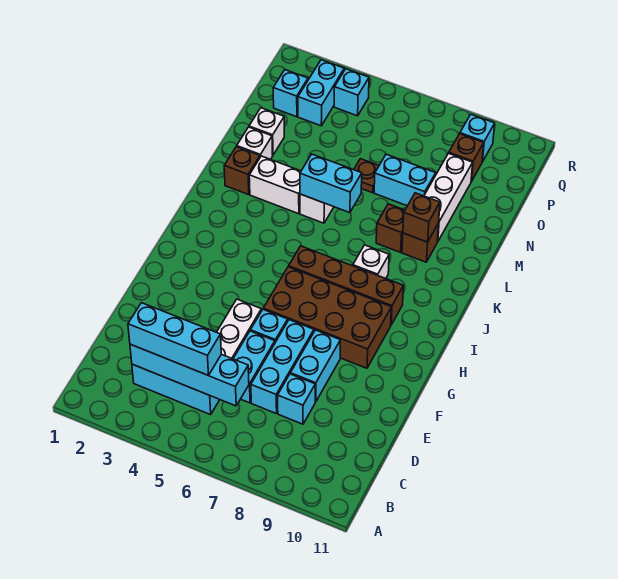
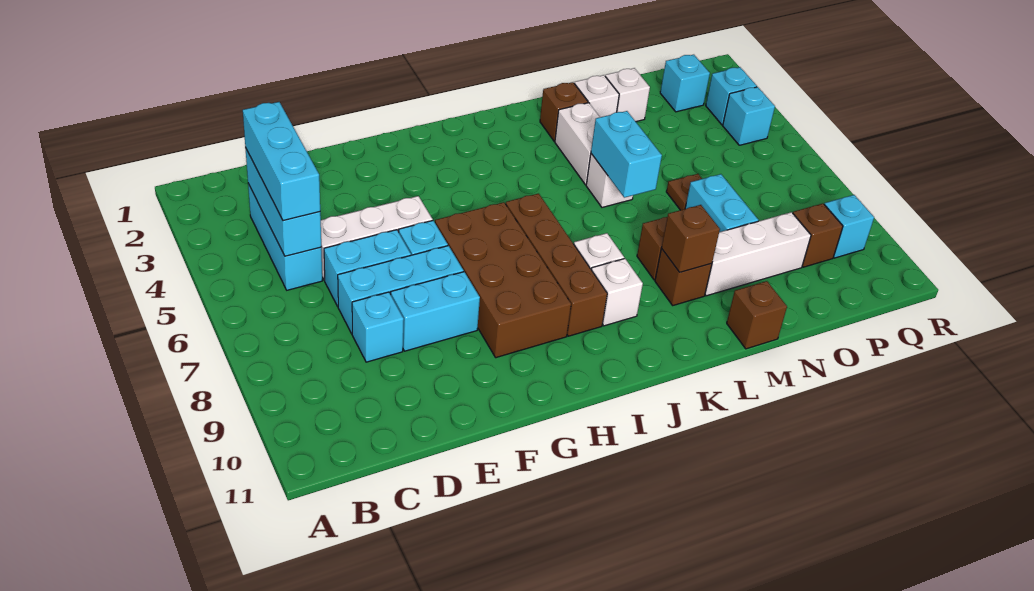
cyan 1x4 brick [130,344,249,406] -> cyan 1x3 brick [245,148,321,256]
none -> white 1x1 brick [591,259,643,326]
none -> brown 1x1 brick [727,281,787,349]
cyan 1x2 brick [298,60,344,126] -> cyan 1x1 brick [706,67,757,125]

